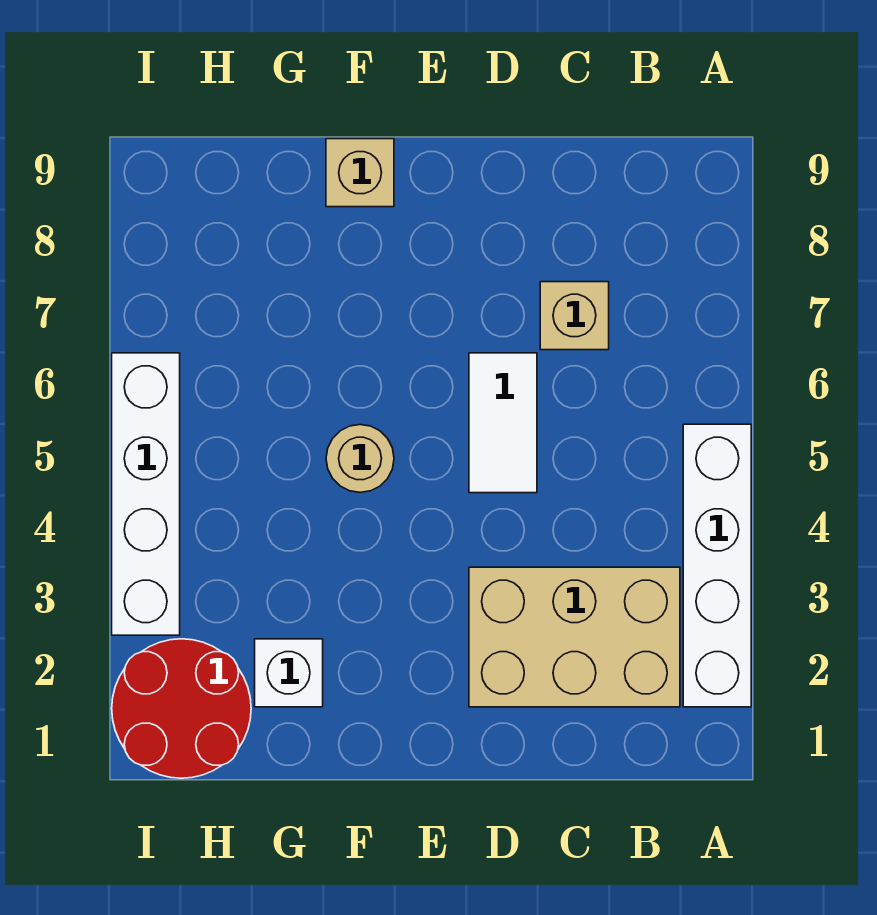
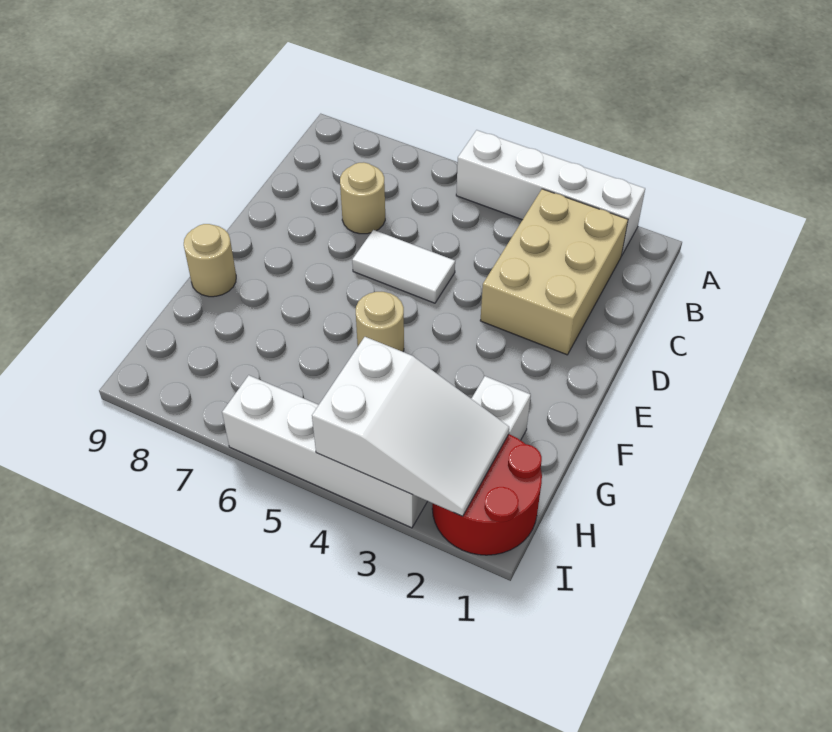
tan 1x1 brick [540,282,609,350] -> tan 1x1 round brick [340,162,385,234]
tan 1x1 brick [326,139,394,207] -> tan 1x1 round brick [184,224,236,297]
none -> white 2x3 slope [312,337,509,516]

